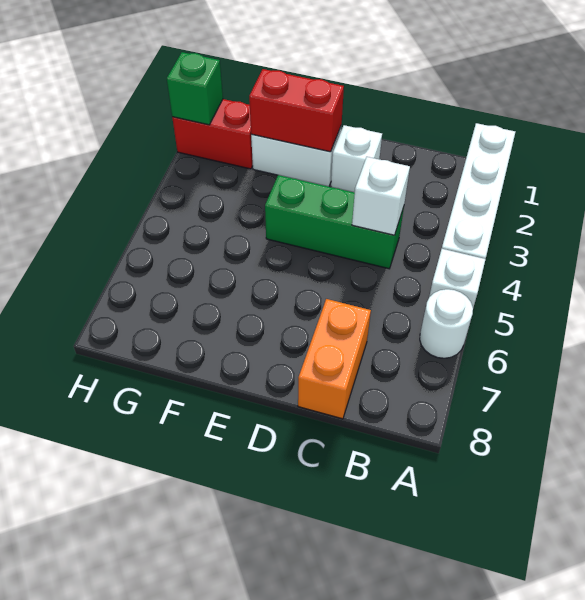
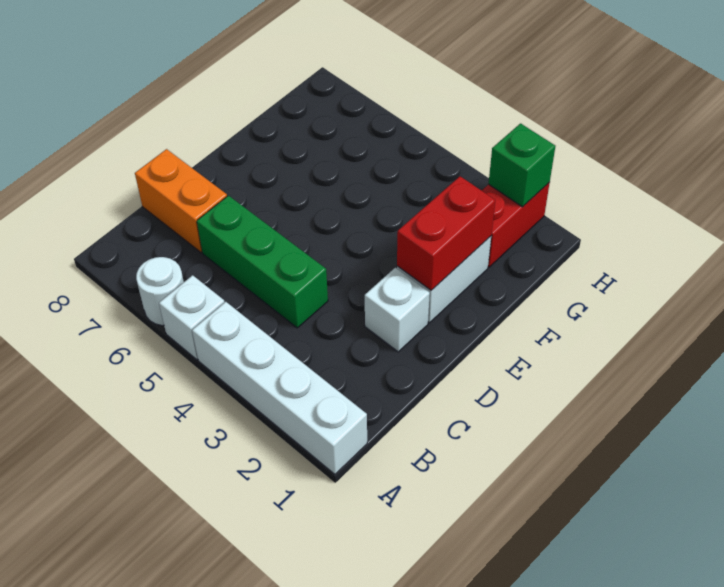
green 1x3 brick [265,175,404,269] -> green 1x3 brick turned to [197,196,328,328]
white 1x1 brick [352,157,410,235] -> none

